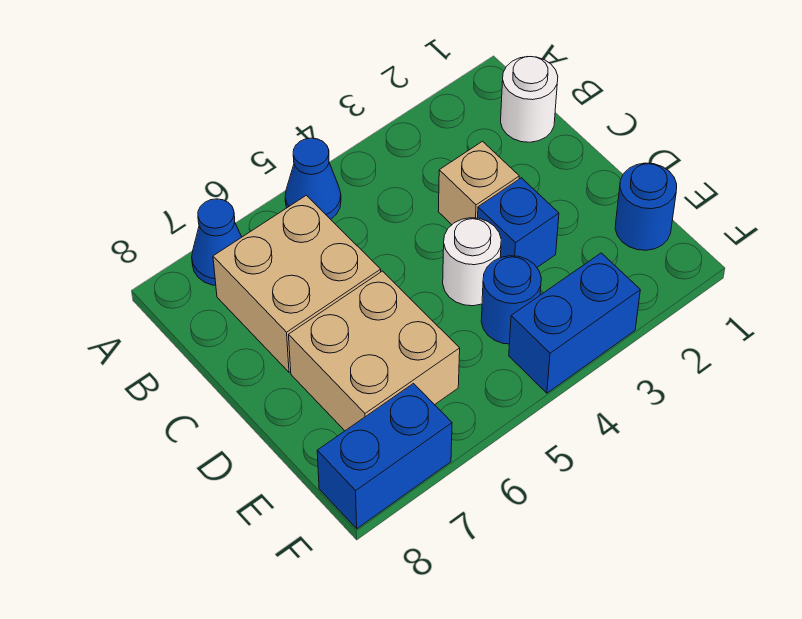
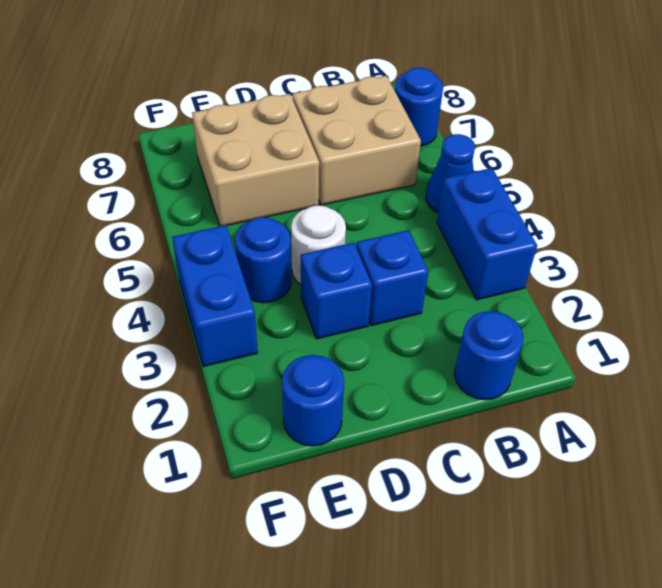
blue 1x1 cone [192,199,241,285] -> blue 1x1 round brick [395,68,443,146]
white 1x1 round brick [501,57,558,142] -> blue 1x1 round brick [455,311,523,400]
tan 1x1 brick [438,141,519,225] -> blue 1x1 brick [356,230,428,326]
blue 1x2 brick [317,384,452,529] -> blue 1x2 brick moved to [437,168,537,300]

